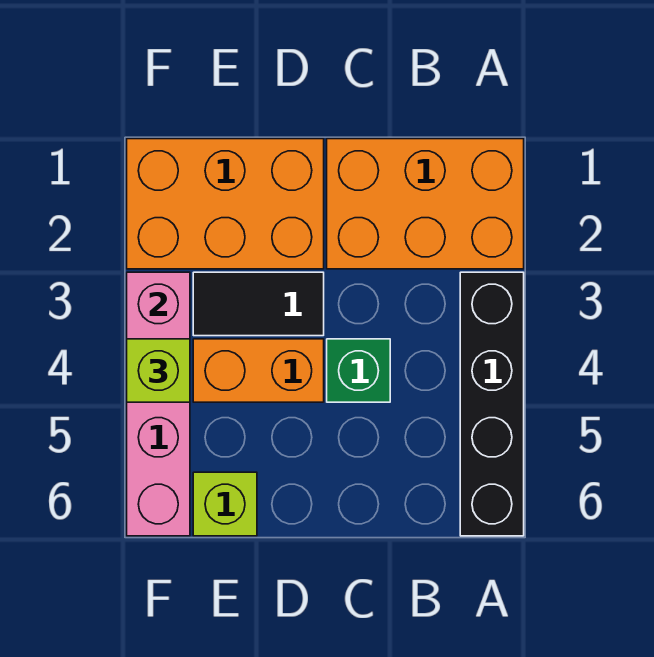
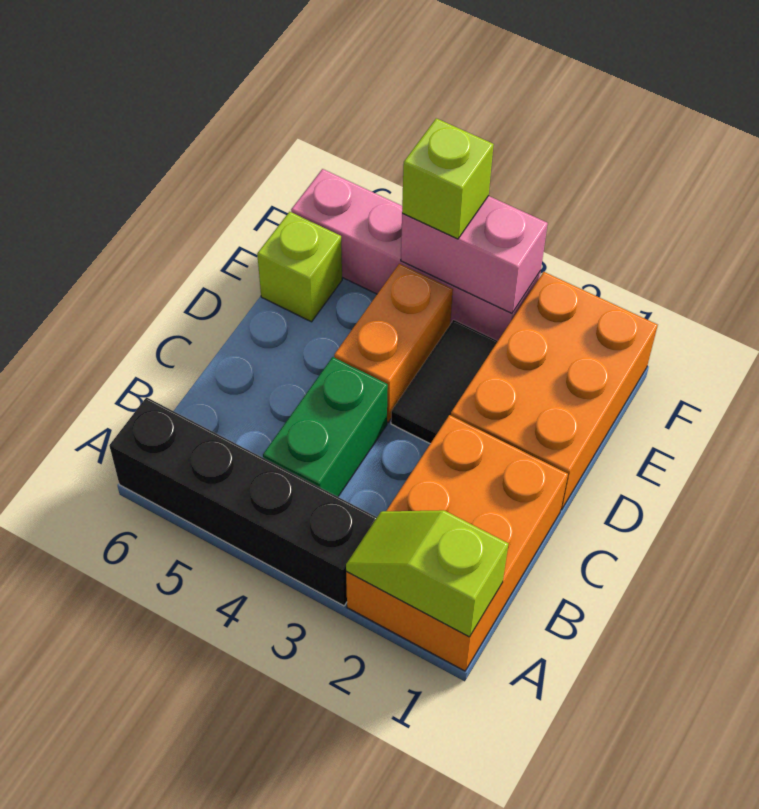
none -> lime 1x2 slope [346,510,508,637]
green 1x1 brick [327,339,390,402] -> green 1x2 brick [263,357,388,497]

